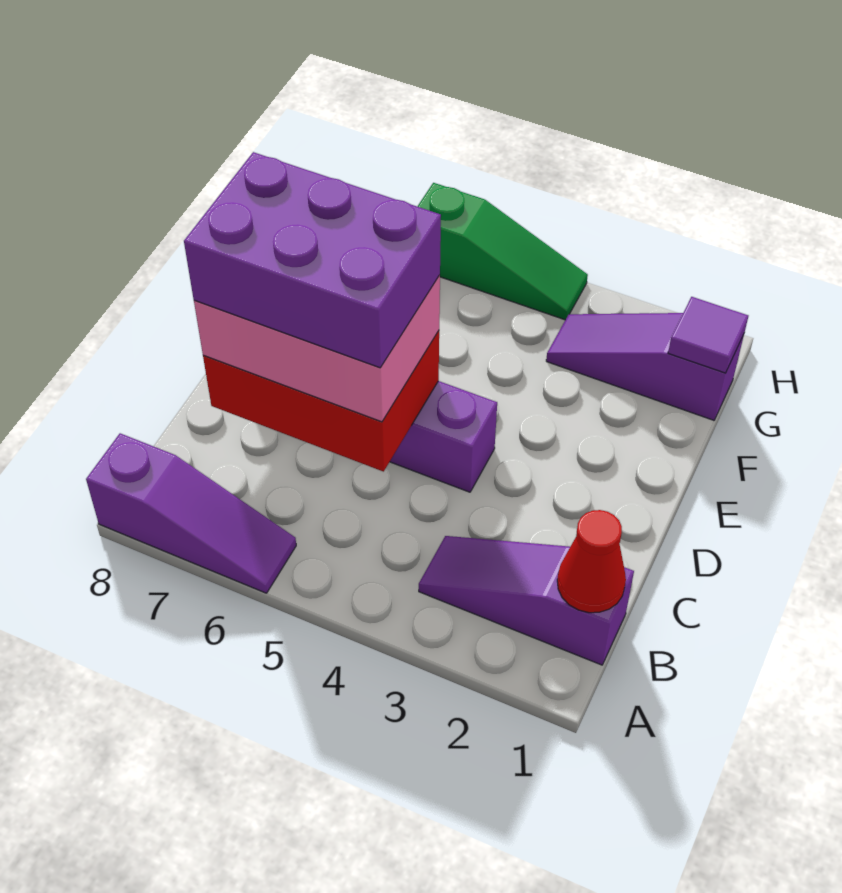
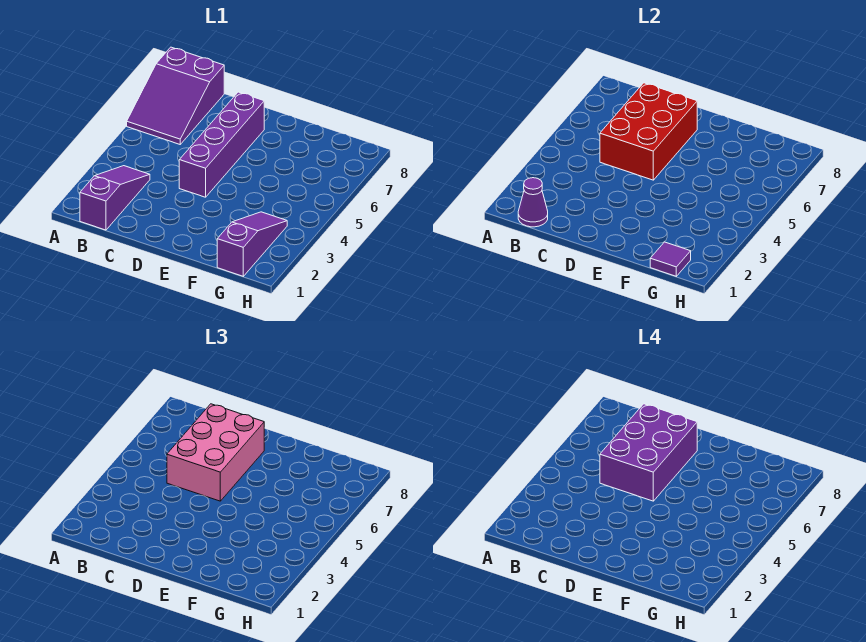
purple 1x3 slope [86,433,296,593] -> purple 2x3 slope [127,47,224,144]
red 1x1 cone [557,510,626,613] -> purple 1x1 cone [518,178,548,227]
green 1x3 slope [417,183,588,320] -> none

